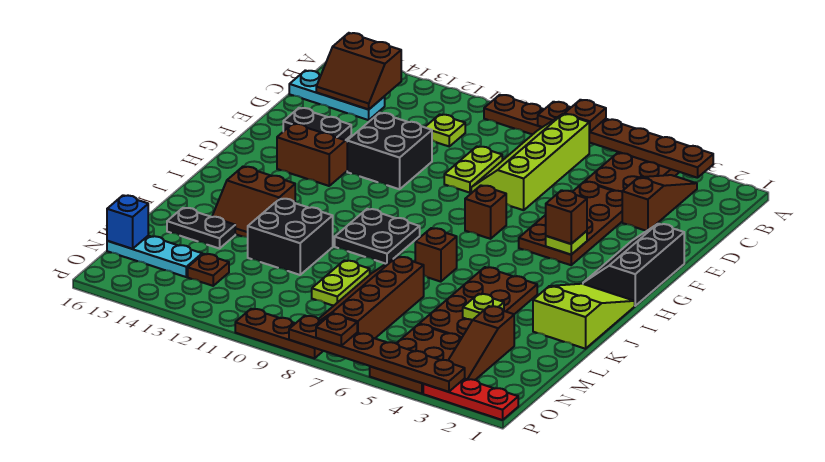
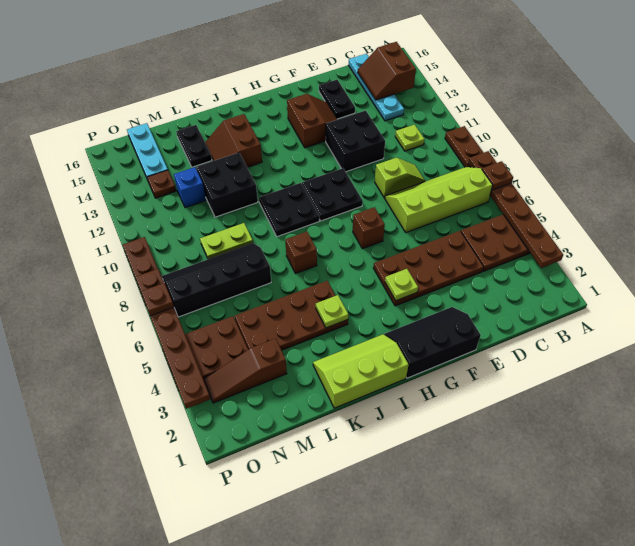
brown 1x3 slope [622,175,697,231] -> none
cyan 1x3 plate [289,70,385,120] -> cyan 1x4 plate [349,54,404,121]
lime 1x2 plate [444,146,502,193] -> lime 1x2 slope [375,158,425,198]
brown 1x1 brick [546,190,587,244] -> none
none -> black 2x2 plate [302,168,363,221]
lime 2x3 slope [533,284,635,349] -> lime 2x3 slope turned to [313,334,408,408]
lime 1x1 plate [463,294,504,320] -> lime 1x1 plate moved to [316,295,348,328]
brown 2x4 slope [318,256,424,338] -> black 2x4 slope [162,243,271,317]
blue 1x1 brick [107,195,148,249] -> blue 1x1 brick moved to [174,167,206,208]
red 1x3 plate [423,379,518,420] -> none

